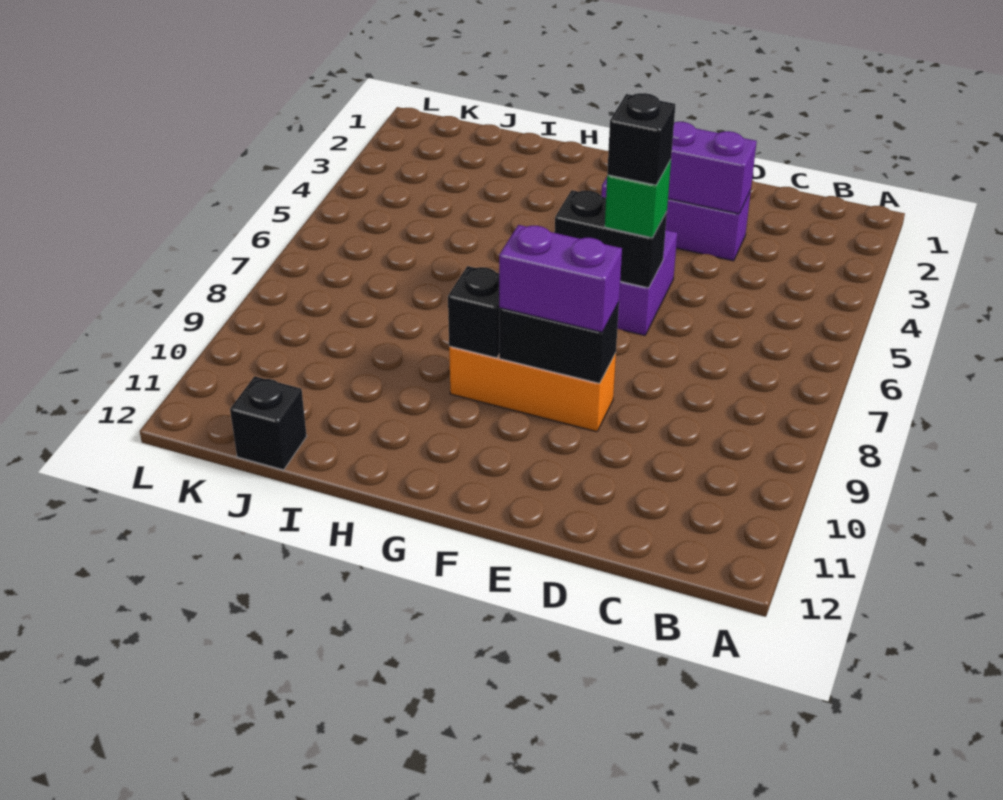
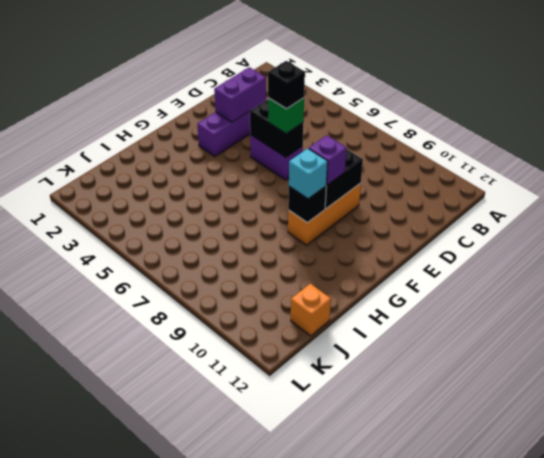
black 1x2 brick [555,190,667,288] -> black 1x2 brick turned to [250,100,303,157]
purple 1x2 brick [499,225,622,332] -> purple 1x1 brick [309,135,347,185]
none -> cyan 1x1 brick [289,148,328,199]
black 1x1 brick [230,376,307,470] -> orange 1x1 brick [291,284,331,336]

